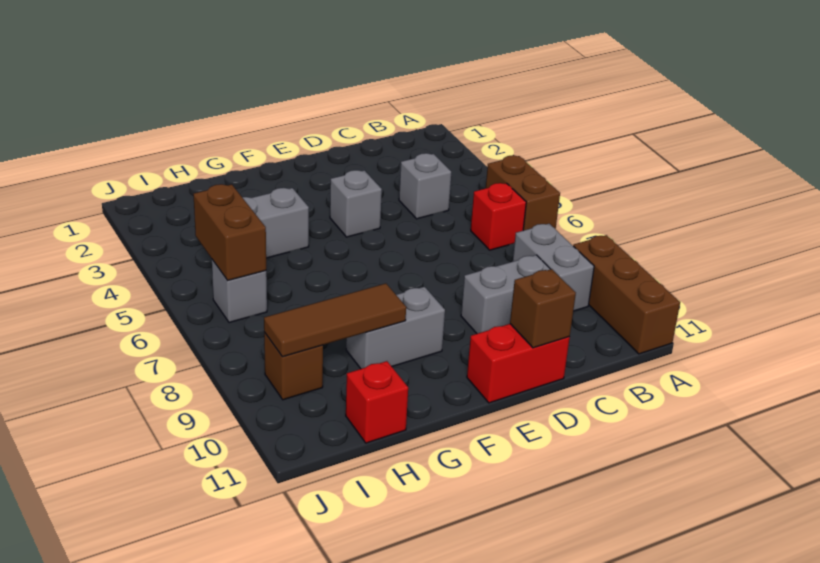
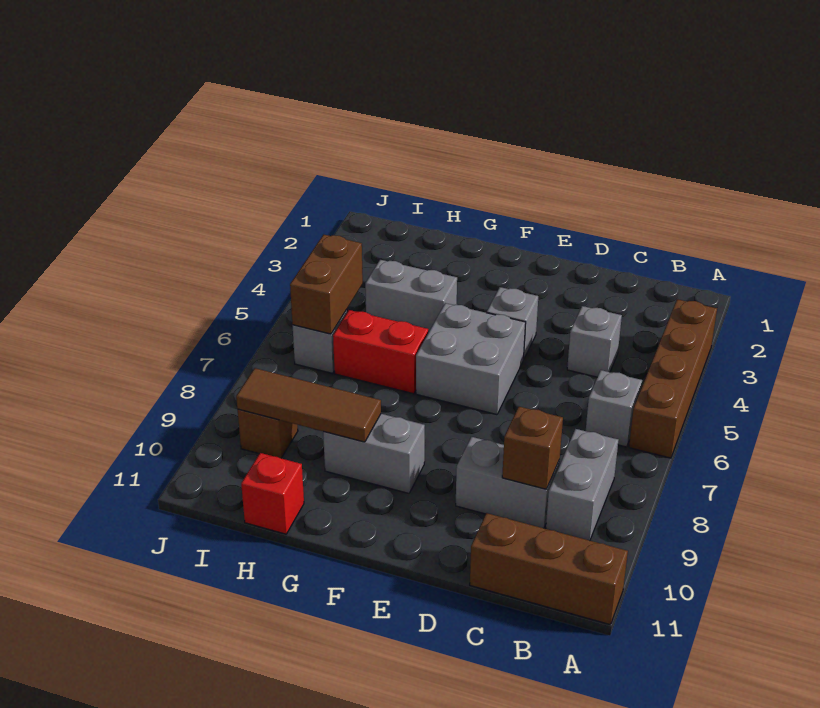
brown 1x2 brick [486,155,560,230] -> brown 1x4 brick [629,299,717,458]
brown 1x3 brick [573,235,680,354] -> brown 1x3 brick turned to [470,513,628,625]
red 1x1 brick [471,183,526,250] -> grey 1x1 brick [586,370,642,447]
red 1x2 brick [467,324,570,403] -> red 1x2 brick moved to [333,310,428,394]
brown 1x1 brick [510,269,576,348] -> brown 1x1 brick moved to [502,407,563,489]
none -> grey 2x2 brick [416,303,526,415]

